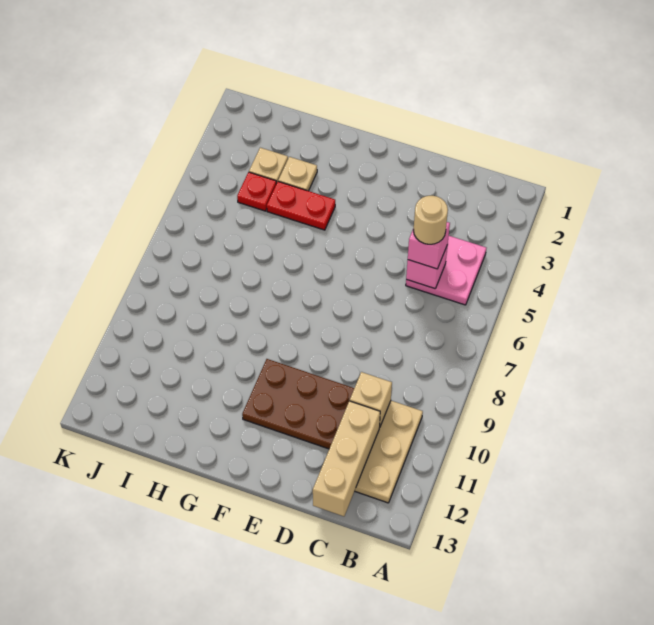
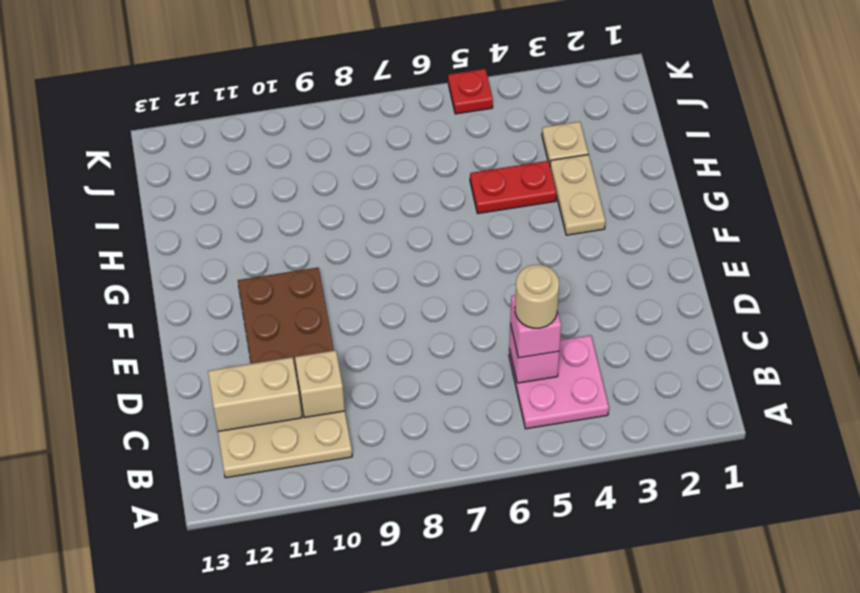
tan 1x3 brick [313,401,380,516] -> tan 1x2 brick [208,357,302,431]
red 1x2 plate [267,182,335,230] -> red 1x2 plate turned to [470,161,556,214]
tan 1x1 plate [278,157,317,191] -> tan 1x2 plate [550,155,605,235]
red 1x1 plate [237,172,276,211] -> red 1x1 plate moved to [448,69,493,114]

